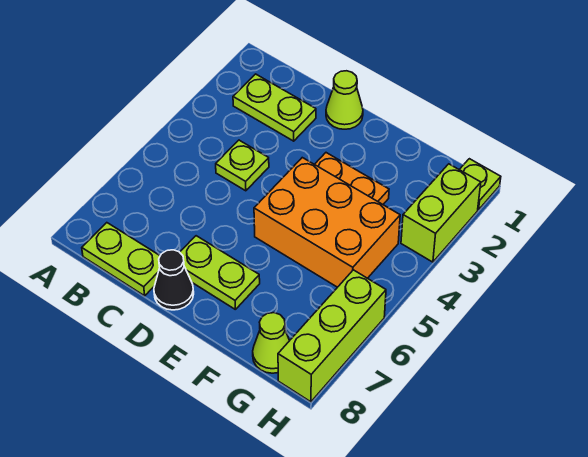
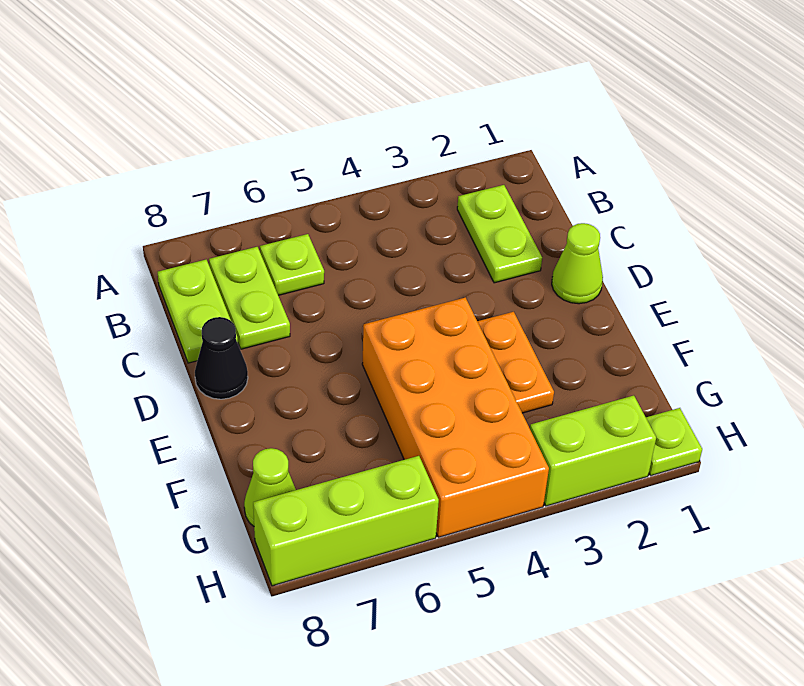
lime 1x1 plate [216,140,269,191] -> lime 1x1 plate moved to [260,234,324,295]
lime 1x2 plate [180,236,260,310] -> lime 1x2 plate moved to [209,247,290,349]
orange 2x3 brick [254,158,400,287] -> orange 2x4 brick [362,297,549,537]

